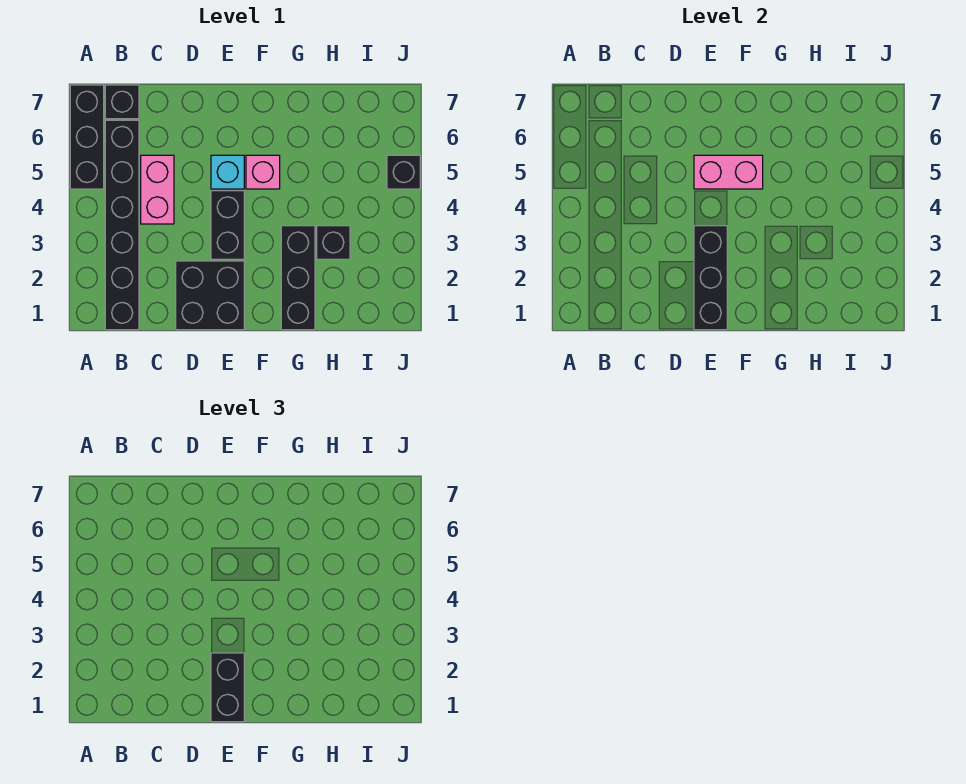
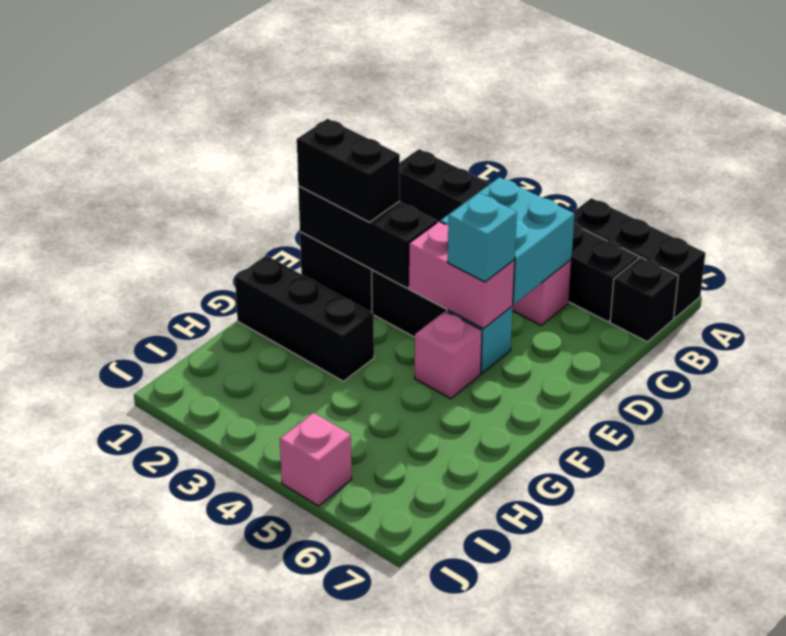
none -> cyan 2x2 brick [440,177,574,304]
pink 1x2 brick [694,155,763,189] -> pink 1x2 brick turned to [409,222,515,329]
none -> cyan 1x1 brick [448,193,517,282]
black 1x1 brick [317,226,350,259] -> none
black 1x1 brick [387,155,420,189] -> pink 1x1 brick [280,413,352,506]

